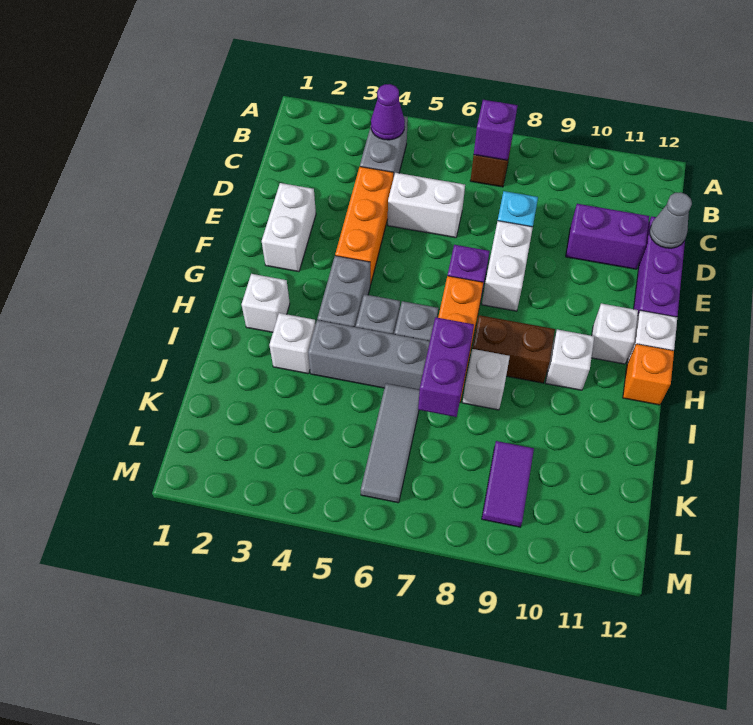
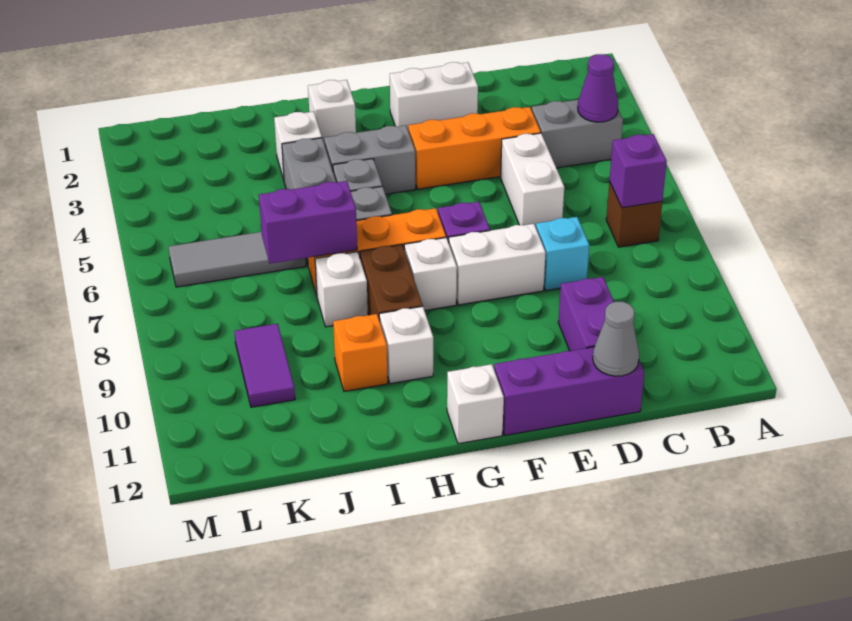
white 1x1 brick [591,303,638,364] -> white 1x1 brick moved to [404,238,457,311]
orange 1x1 brick [623,344,674,405] -> orange 1x1 brick moved to [333,314,388,391]
purple 1x2 tile [482,441,534,527] -> purple 1x2 tile turned to [234,324,295,407]

